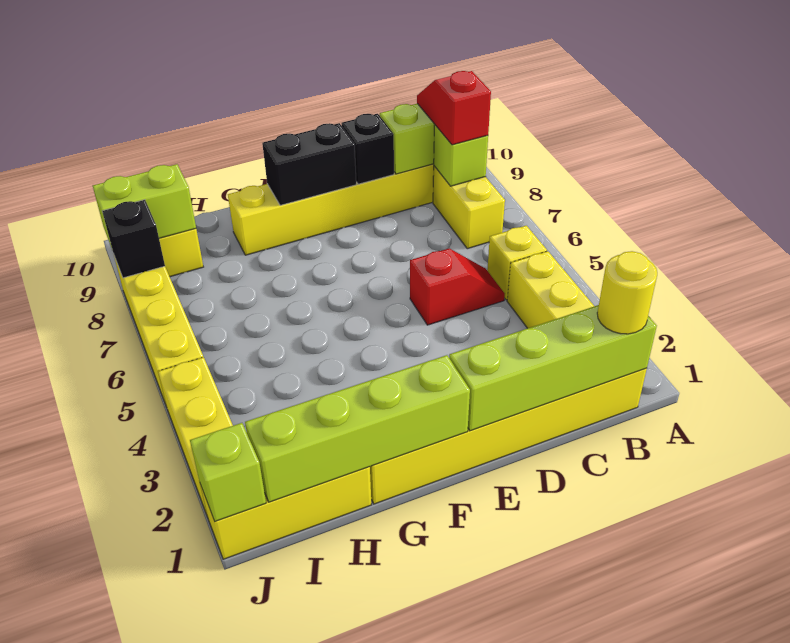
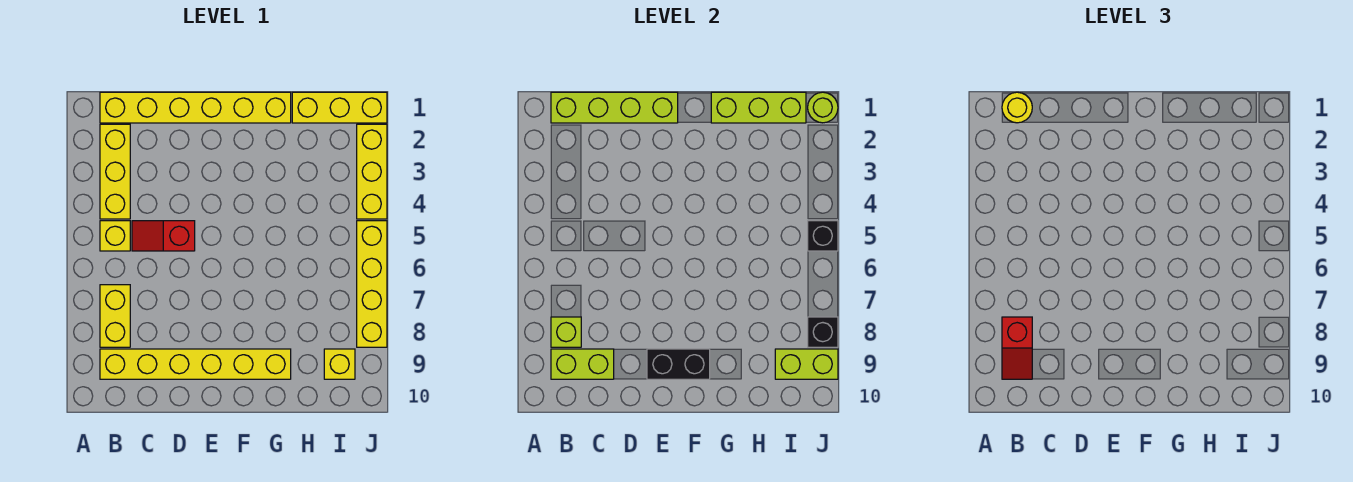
black 1x1 brick [341,114,394,184] -> black 1x1 brick moved to [808,221,838,251]
lime 1x4 brick [245,355,470,502] -> lime 1x3 brick [711,92,806,123]
lime 1x1 brick [190,423,266,521] -> lime 1x1 round brick [808,92,838,123]

